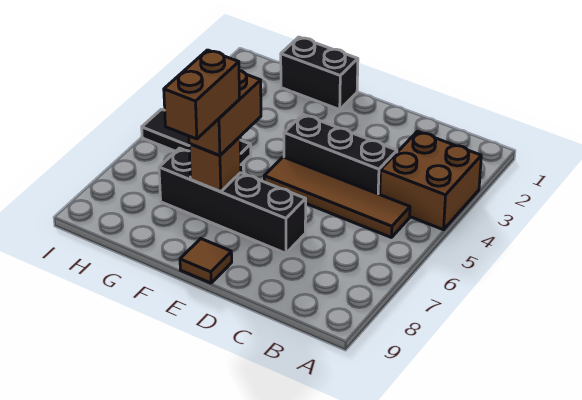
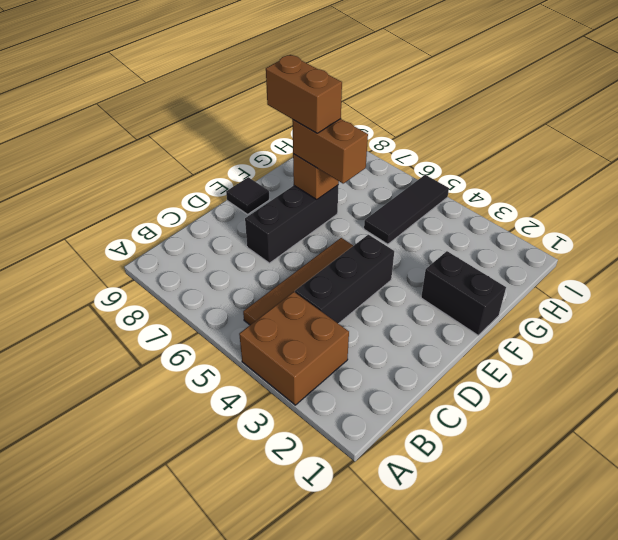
black 1x4 brick [159,148,306,253] -> black 1x3 brick [245,185,338,263]
brown 1x1 tile [180,239,232,283] -> black 1x1 tile [226,177,270,214]
black 1x2 brick [281,37,358,110] -> black 1x2 brick turned to [421,251,506,335]

